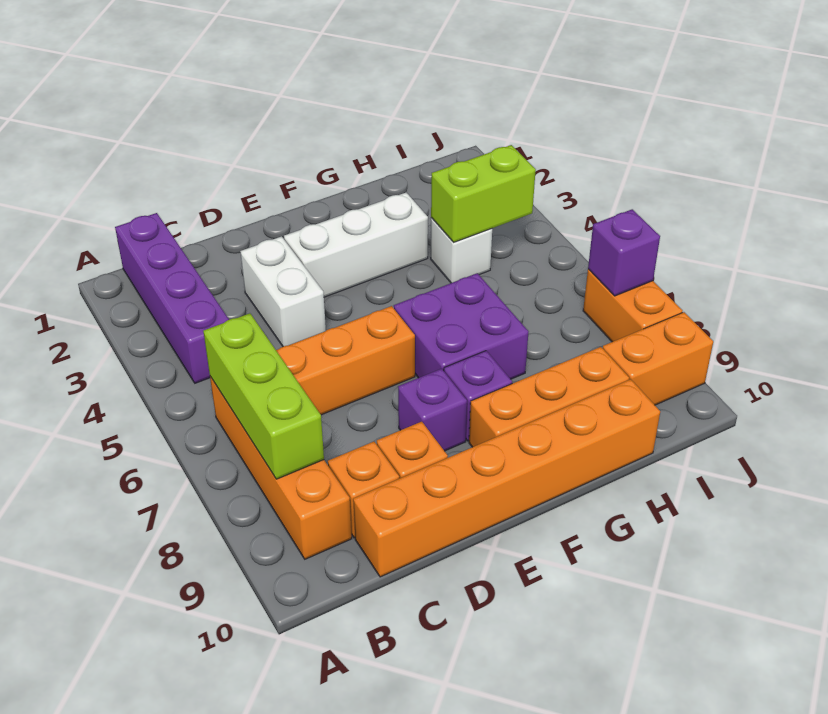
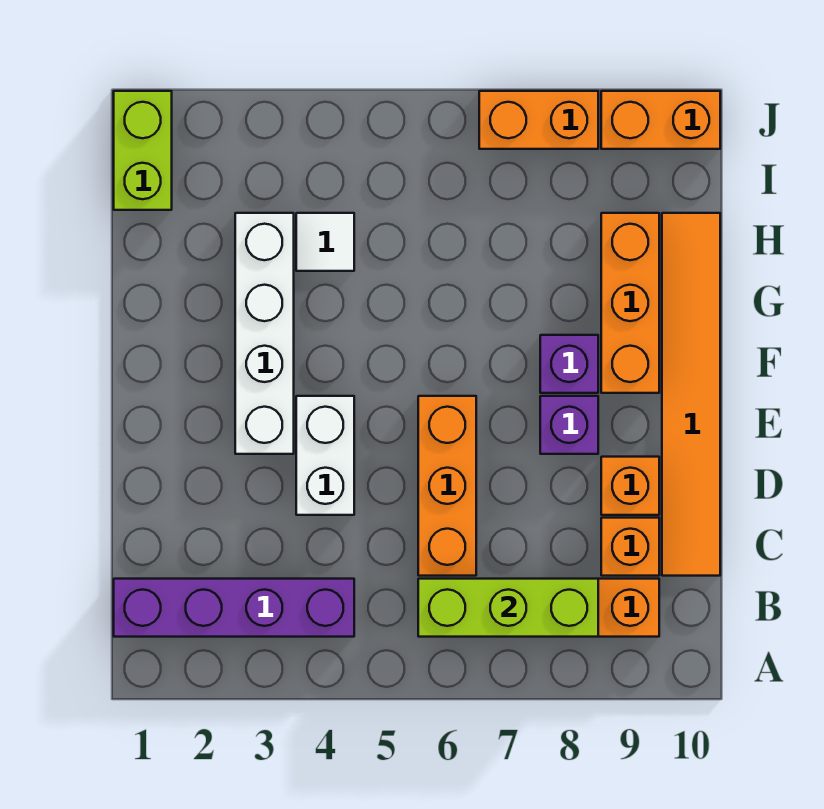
orange 1x6 brick [353,379,660,577] -> orange 1x6 tile [662,213,720,576]
white 1x2 brick [240,236,326,347] -> white 1x2 brick turned to [296,396,354,515]
white 1x3 brick [284,192,428,297] -> white 1x4 brick [235,213,294,454]
purple 2x2 brick [394,273,529,379] -> none
white 1x1 brick [431,218,492,283] -> white 1x1 tile [296,213,354,271]
lime 1x2 brick [431,145,536,242] -> lime 1x2 brick moved to [114,91,172,210]
orange 1x2 brick [603,312,713,405] -> orange 1x2 brick turned to [601,91,720,149]
purple 1x1 brick [588,209,660,296] -> none

